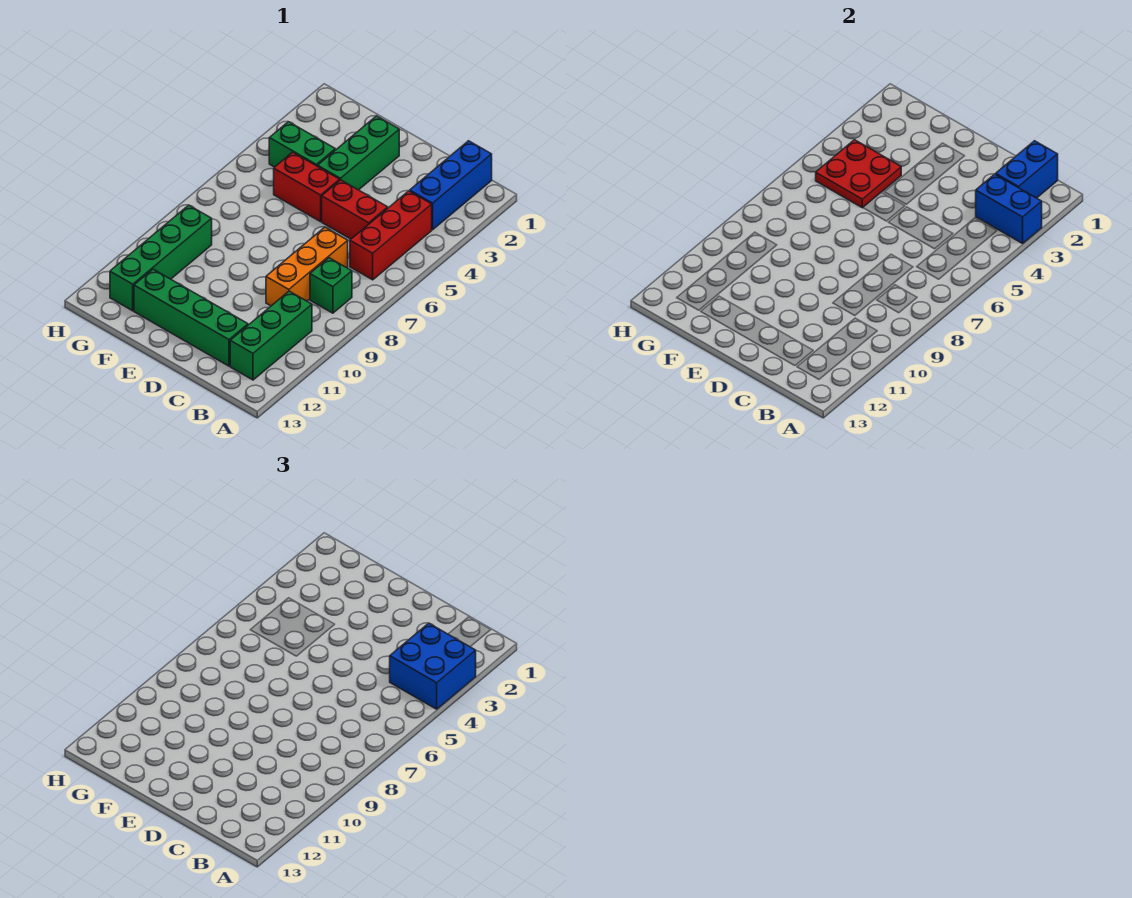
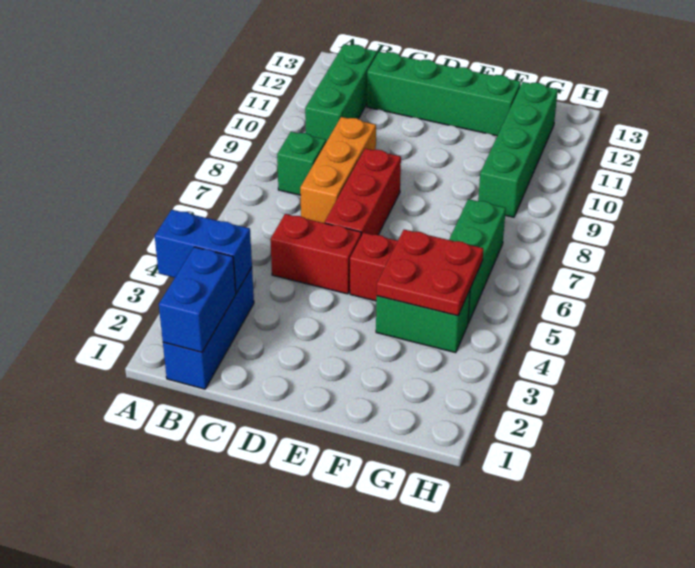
blue 2x2 brick [390,623,476,709] -> none
red 1x3 brick [350,191,432,280] -> red 1x3 brick moved to [325,148,401,236]
green 1x3 brick [318,116,399,190] -> green 1x3 brick moved to [449,199,506,323]

